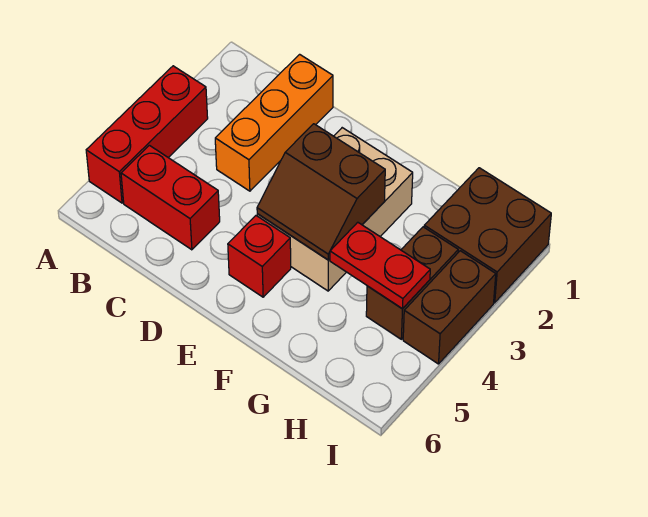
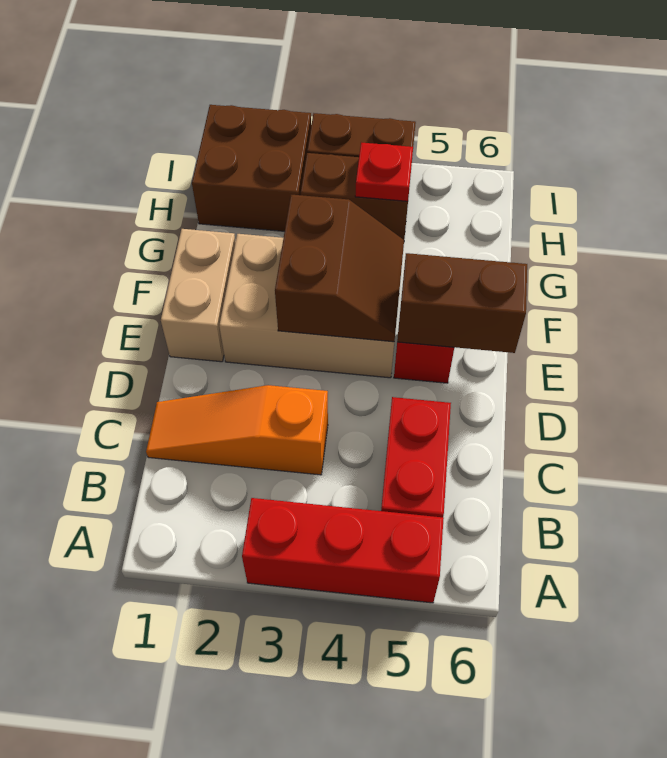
orange 1x3 brick [215,54,333,191] -> orange 1x3 slope [146,385,328,475]
none -> tan 1x2 brick [161,229,236,362]
none -> brown 1x2 brick [397,253,527,353]
red 1x2 plate [330,222,430,309] -> red 1x1 plate [355,143,413,201]

